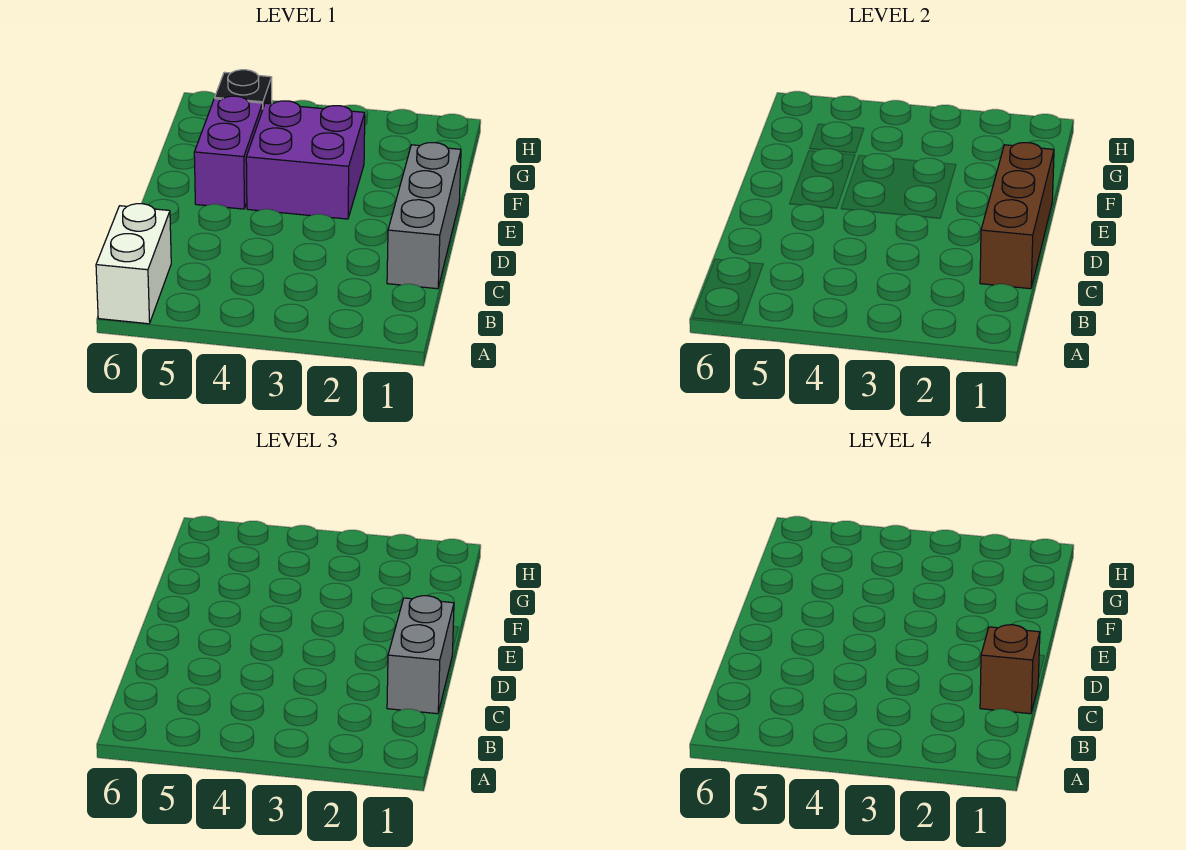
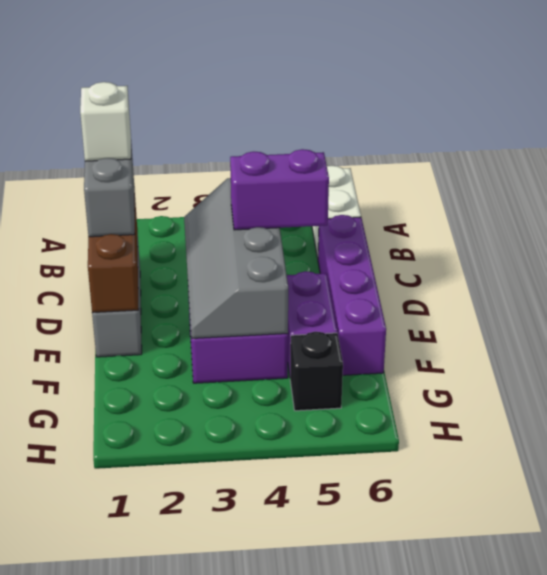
brown 1x1 brick [980,625,1040,714] -> white 1x1 brick [80,82,131,161]
none -> grey 2x4 slope [184,178,288,339]
none -> purple 1x4 brick [318,215,386,375]
none -> purple 1x2 brick [230,149,329,230]

